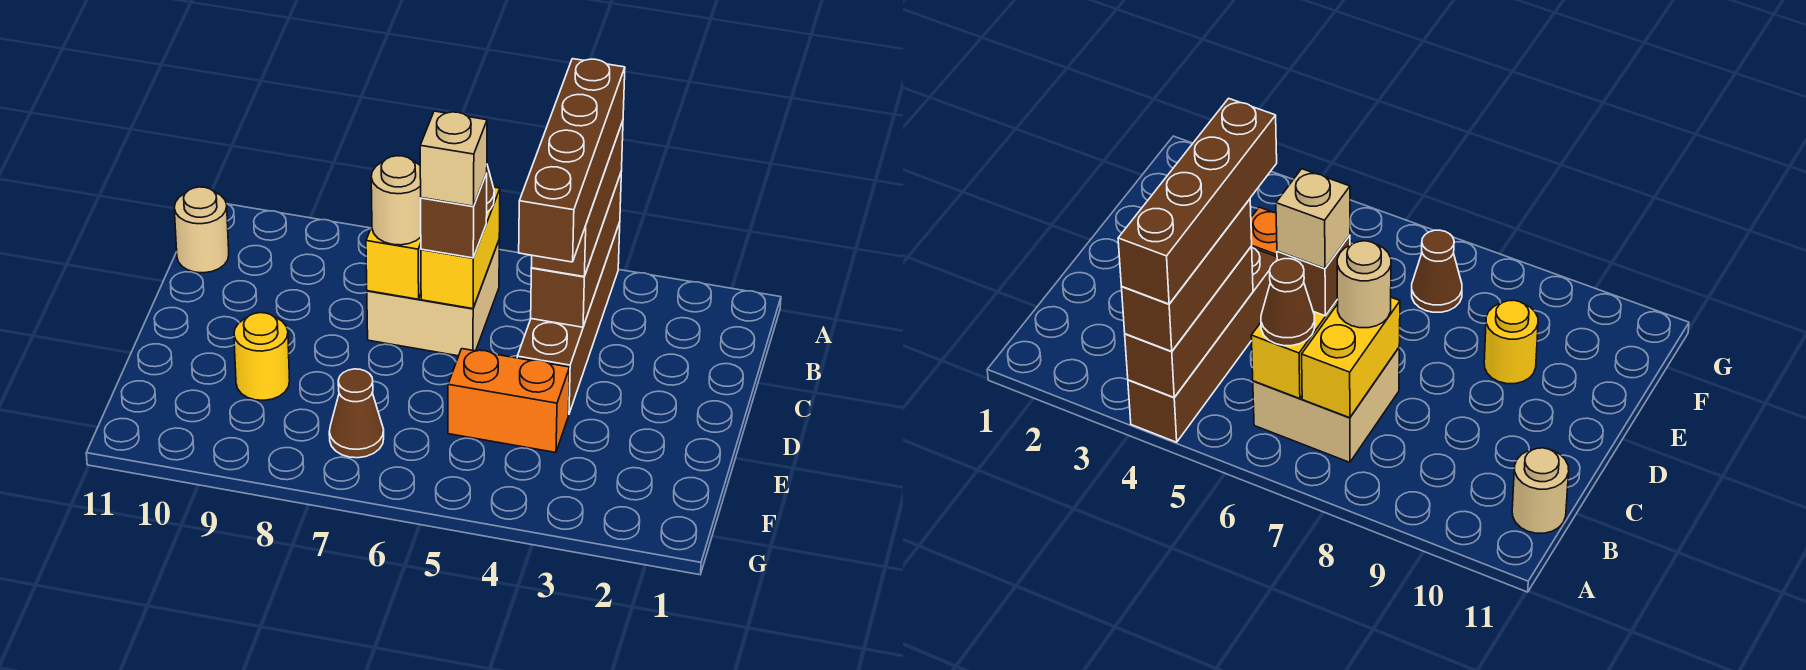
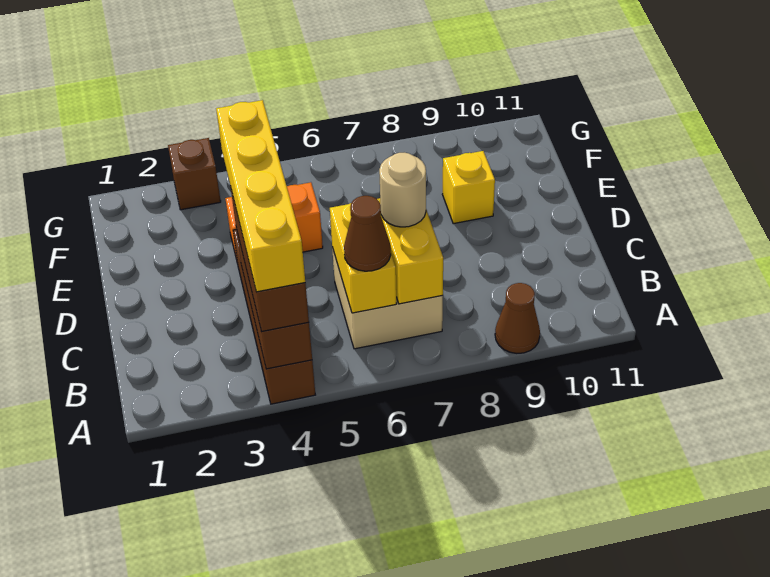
brown 1x4 brick [519,59,625,262] -> yellow 1x4 brick [216,100,305,292]
tan 1x1 round brick [174,187,229,273] -> none
brown 1x1 brick [421,174,487,258] -> brown 1x1 brick moved to [168,138,221,210]
tan 1x1 brick [420,111,487,206] -> none
yellow 1x1 round brick [234,313,290,400] -> yellow 1x1 brick [442,151,495,224]
brown 1x1 cone [329,369,384,458] -> brown 1x1 cone moved to [495,283,540,353]

